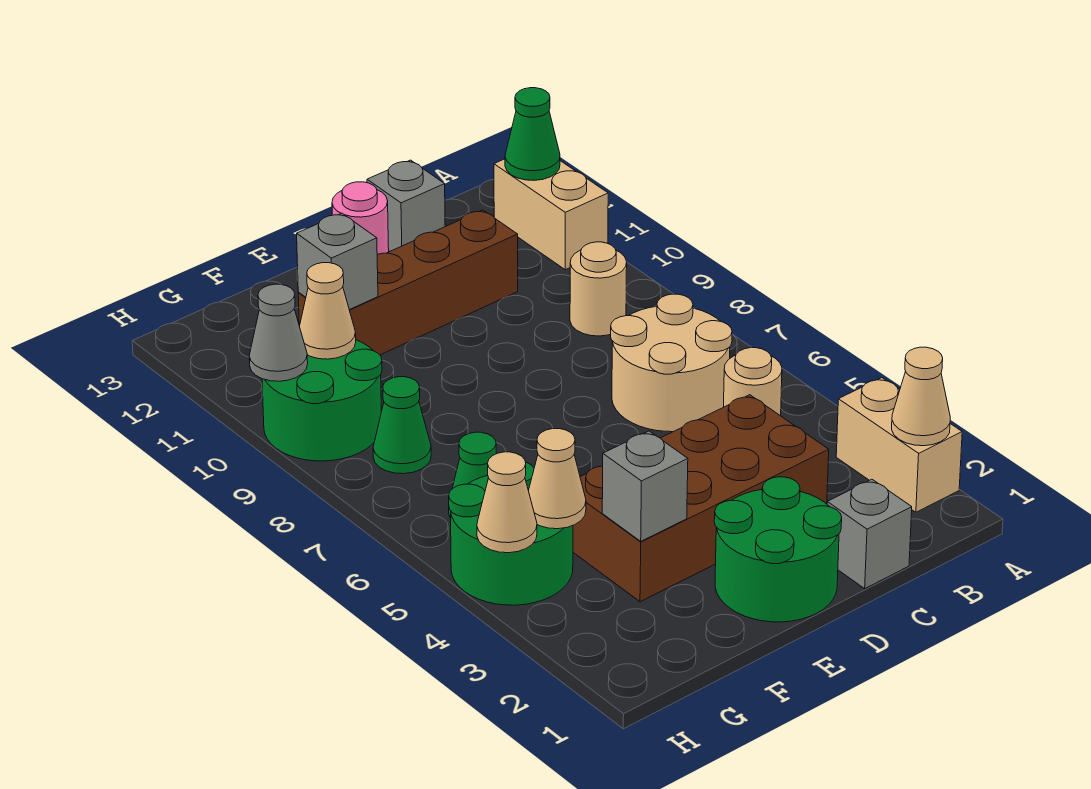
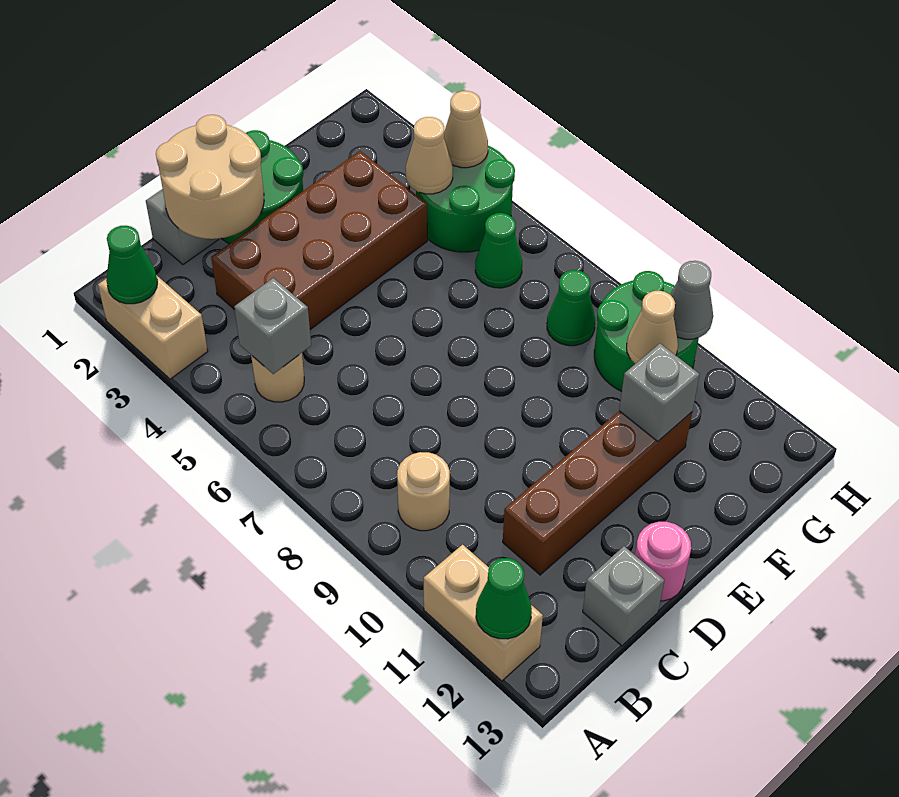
tan 1x1 cone [892,347,950,446] -> green 1x1 cone [106,226,158,304]
tan 2x2 round brick [611,294,732,432] -> tan 2x2 round brick moved to [156,115,264,239]
grey 1x1 brick [602,431,688,541] -> grey 1x1 brick moved to [234,278,311,374]

